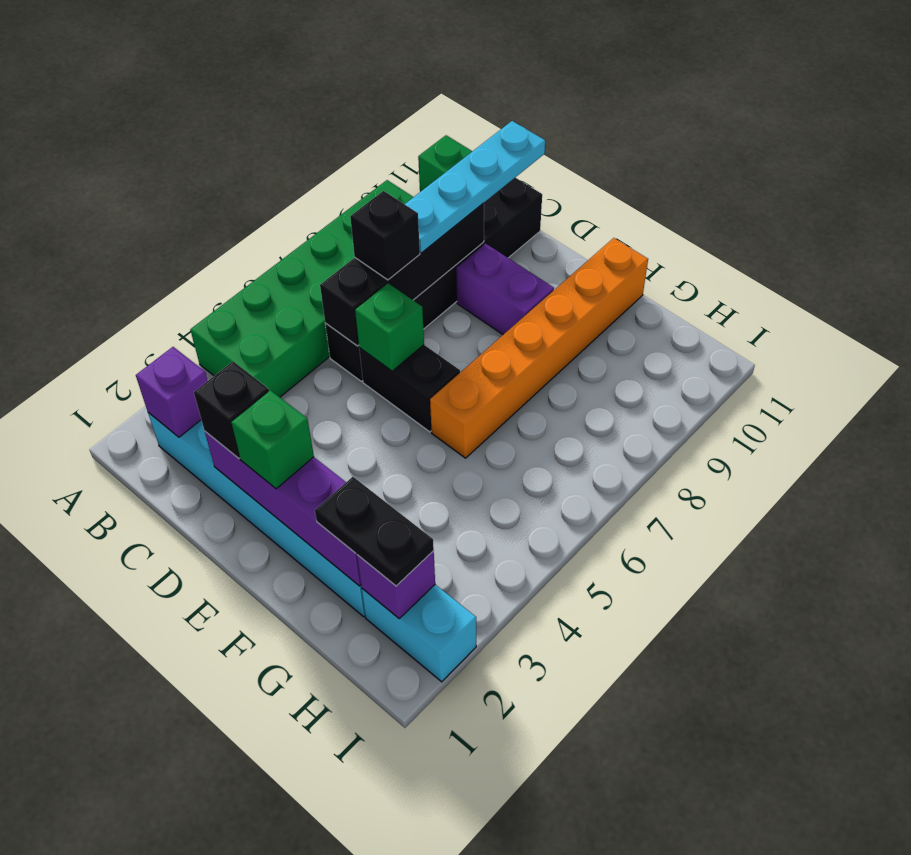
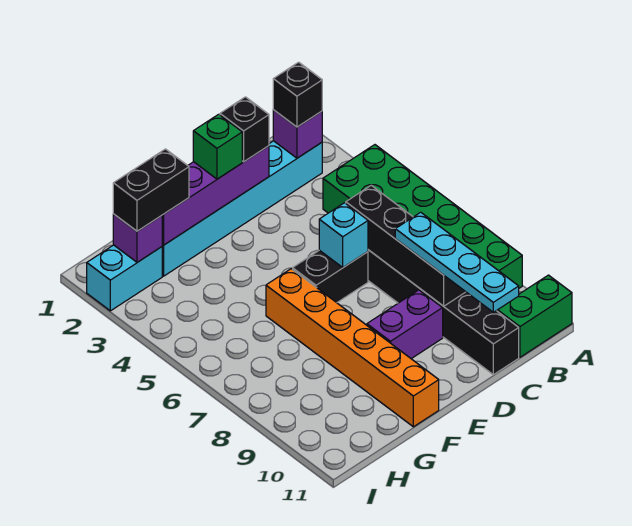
black 1x1 brick [350,191,420,280] -> black 1x1 brick moved to [273,62,322,127]
green 1x1 brick [355,283,424,371] -> cyan 1x1 brick [319,203,368,267]
black 1x2 plate [315,477,434,586] -> black 1x2 brick [113,149,189,231]

